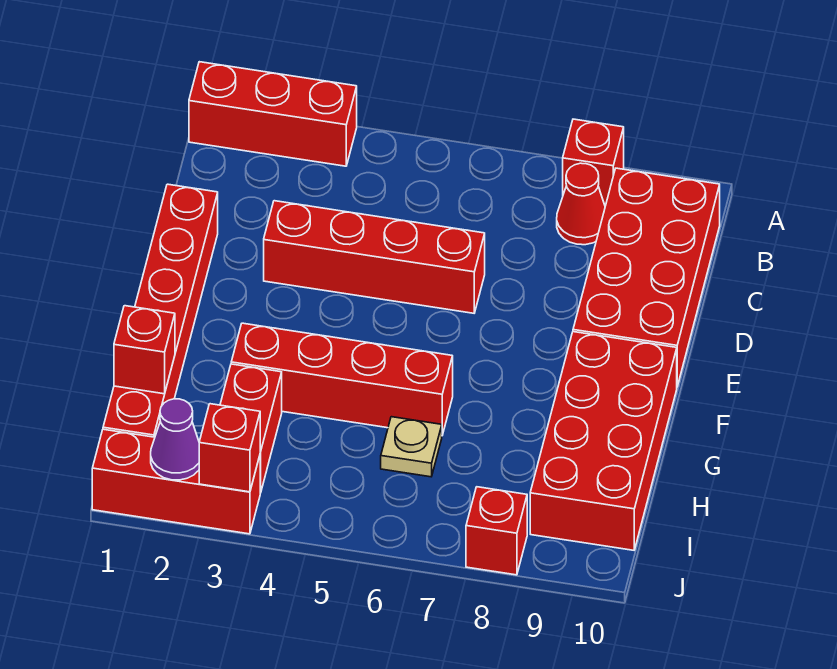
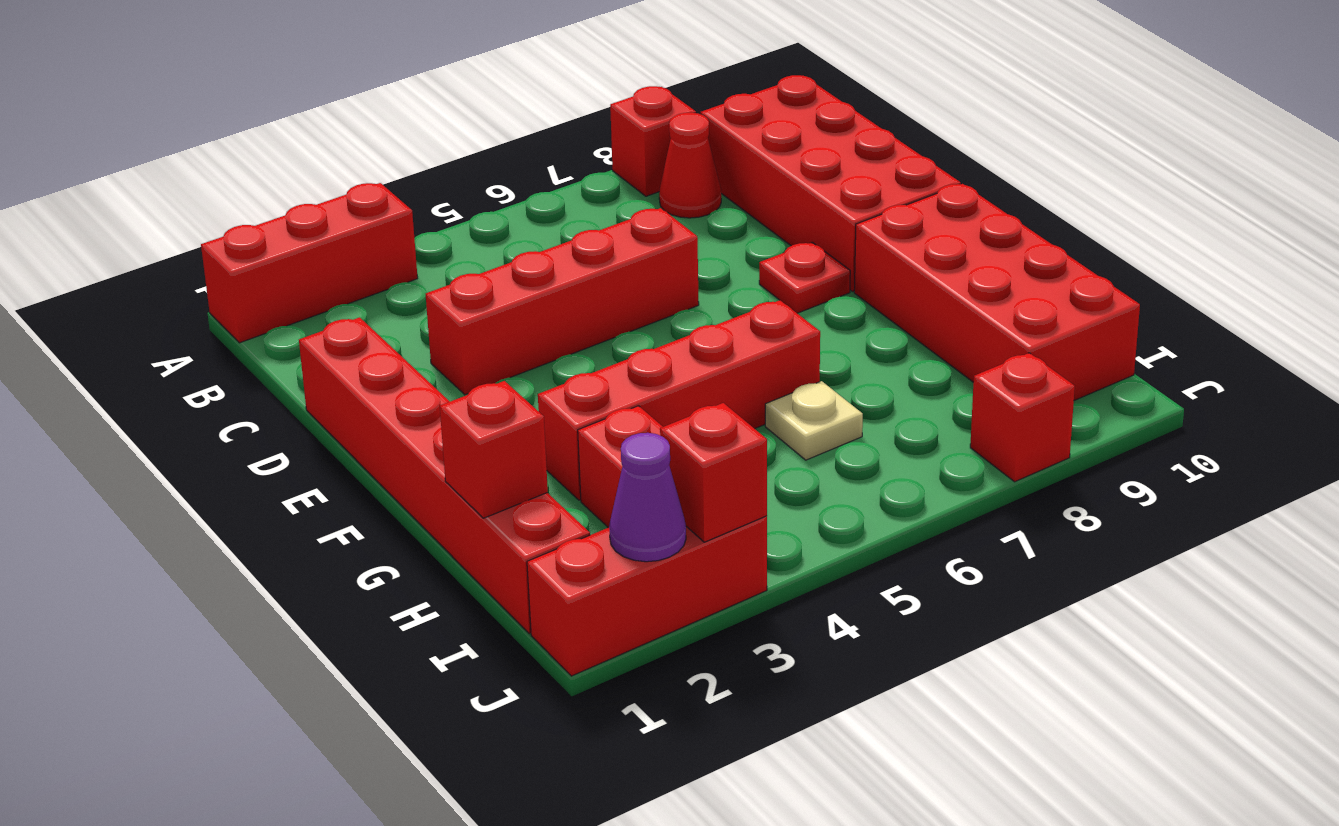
none -> red 1x1 plate [759,242,850,313]

